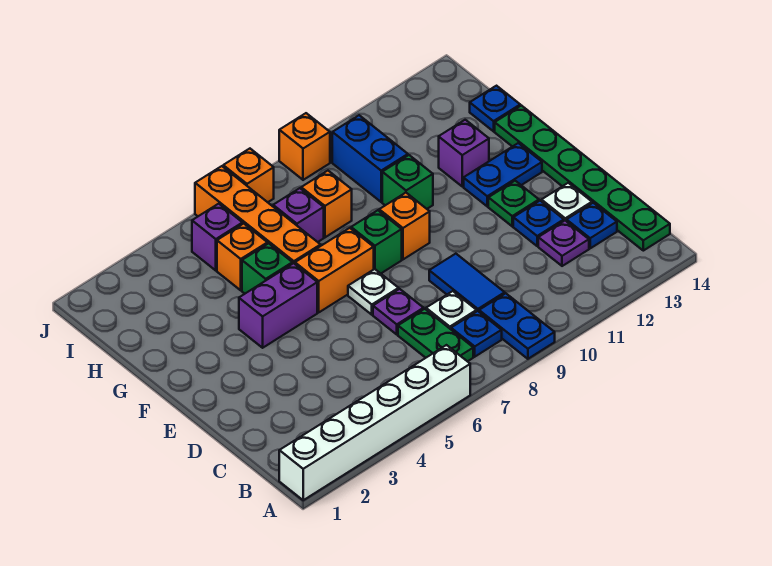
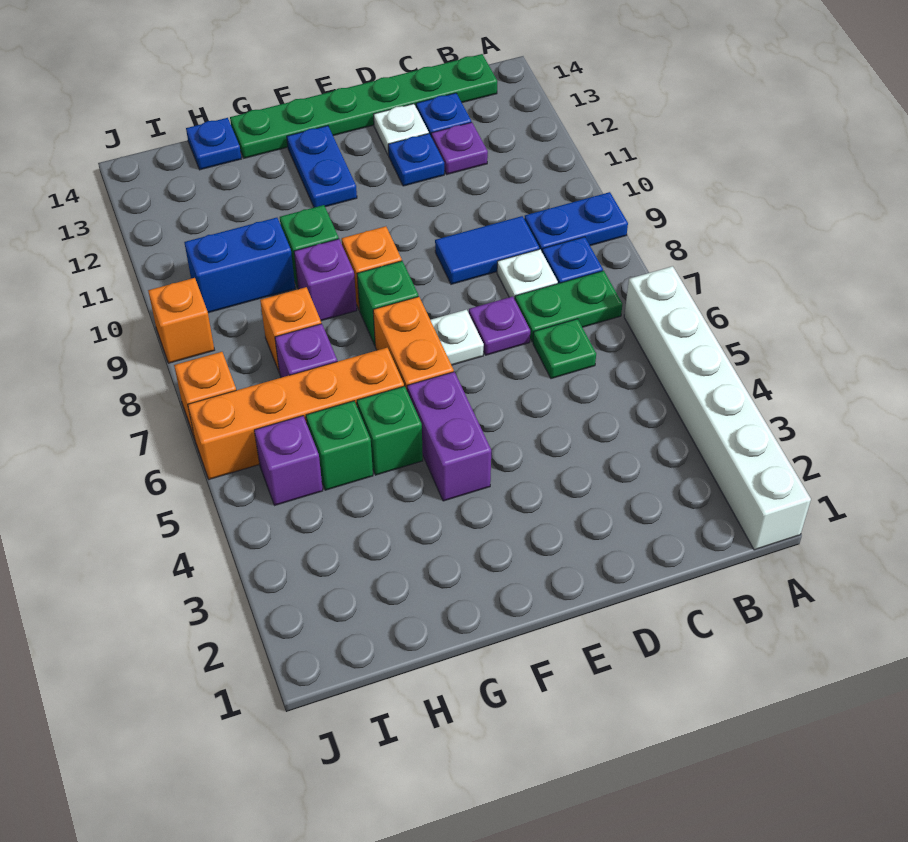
green 1x1 plate [488,181,539,226] -> green 1x1 plate moved to [533,319,596,379]
purple 1x1 brick [439,120,489,186] -> purple 1x1 brick moved to [294,239,357,321]
orange 1x1 brick [217,224,268,290] -> green 1x1 brick [306,401,373,490]

